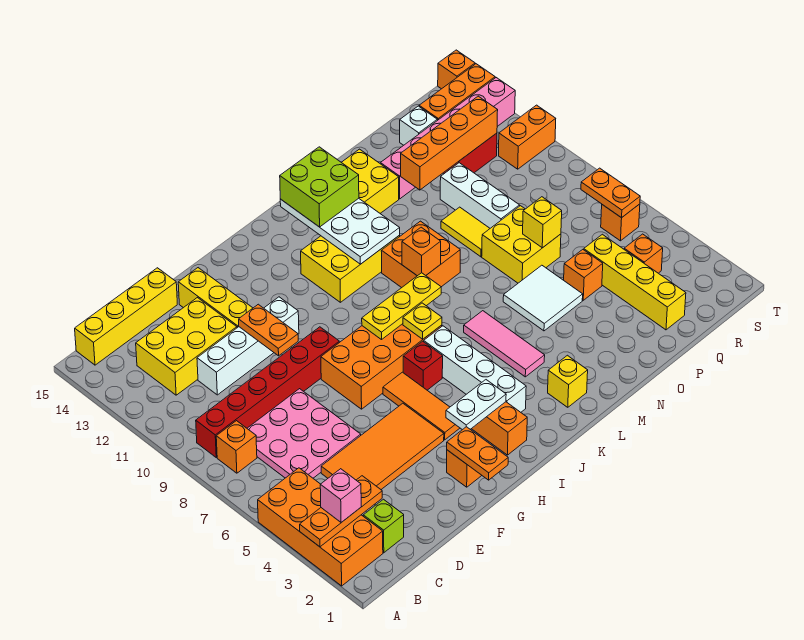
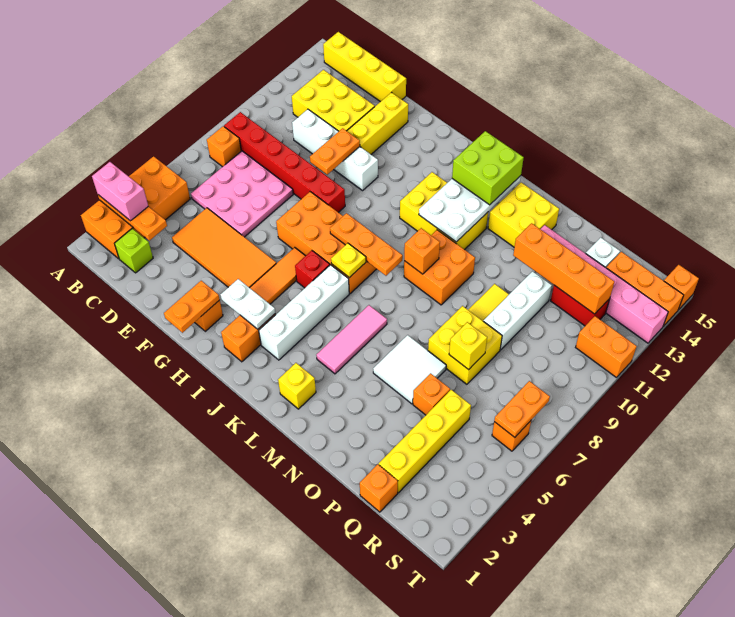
pink 1x1 brick [320,469,361,522] -> pink 1x2 brick [92,162,148,221]
yellow 1x3 plate [362,273,441,340] -> orange 1x3 plate [330,213,403,276]
orange 1x1 brick [624,234,663,273] -> orange 1x1 brick moved to [360,464,398,512]

